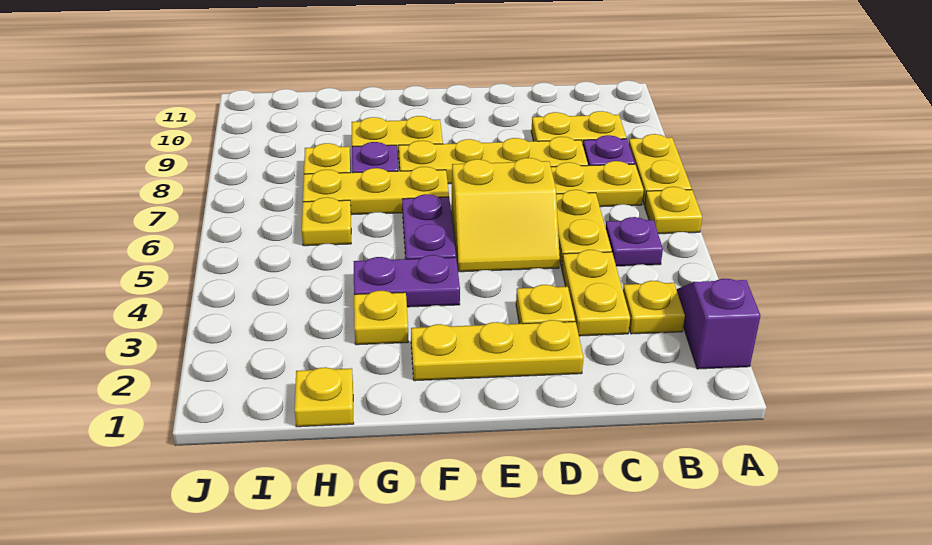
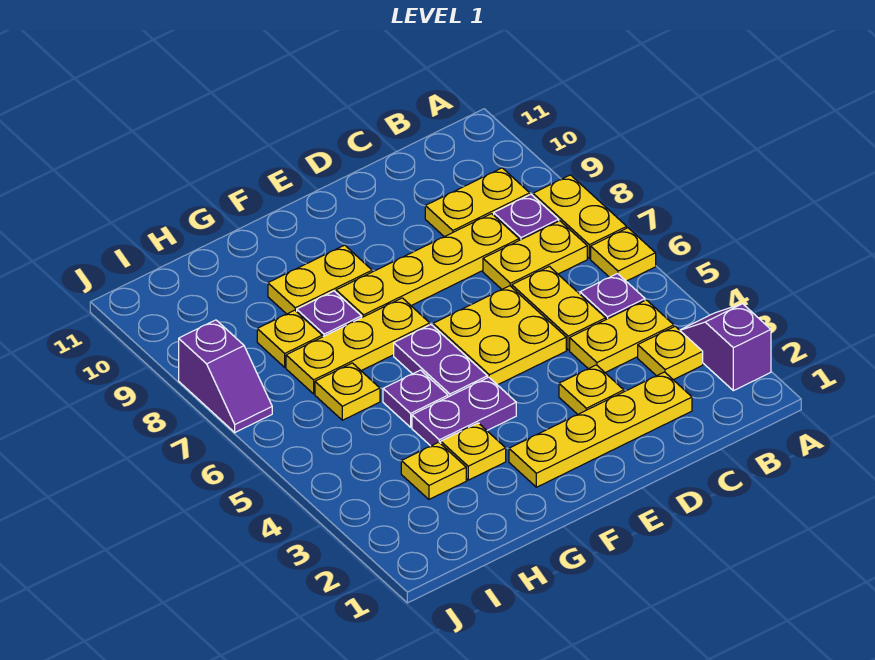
yellow 1x2 plate [562,250,630,336] -> yellow 1x2 plate turned to [570,300,674,373]
yellow 1x3 plate [411,320,584,381] -> yellow 1x4 plate [509,372,692,487]
yellow 2x2 slope [451,158,560,272] -> yellow 2x2 plate [433,286,566,385]
none -> purple 1x1 plate [383,370,448,427]
yellow 1x1 plate [295,367,354,427] -> yellow 1x1 plate moved to [401,442,466,499]
none -> purple 1x2 slope [179,320,272,432]

